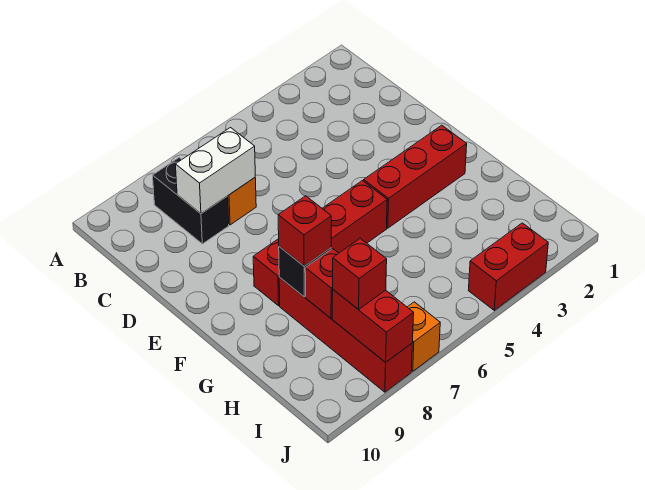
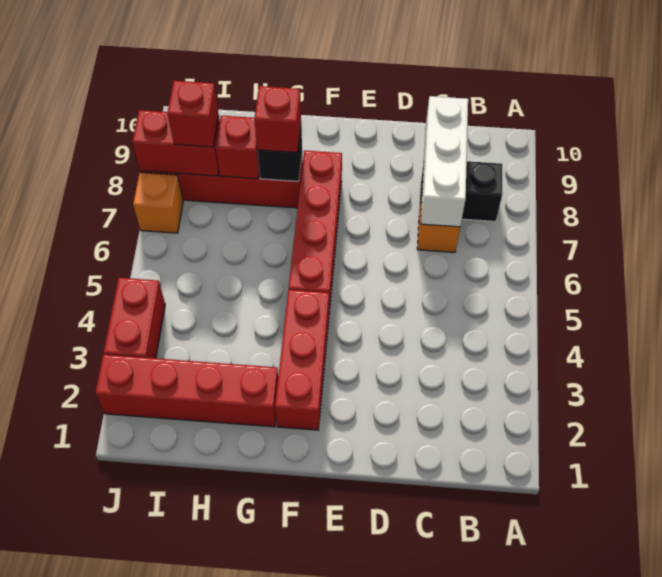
white 1x2 brick [175,128,255,214] -> white 1x3 brick [421,96,468,227]
none -> red 1x4 brick [95,355,278,427]

